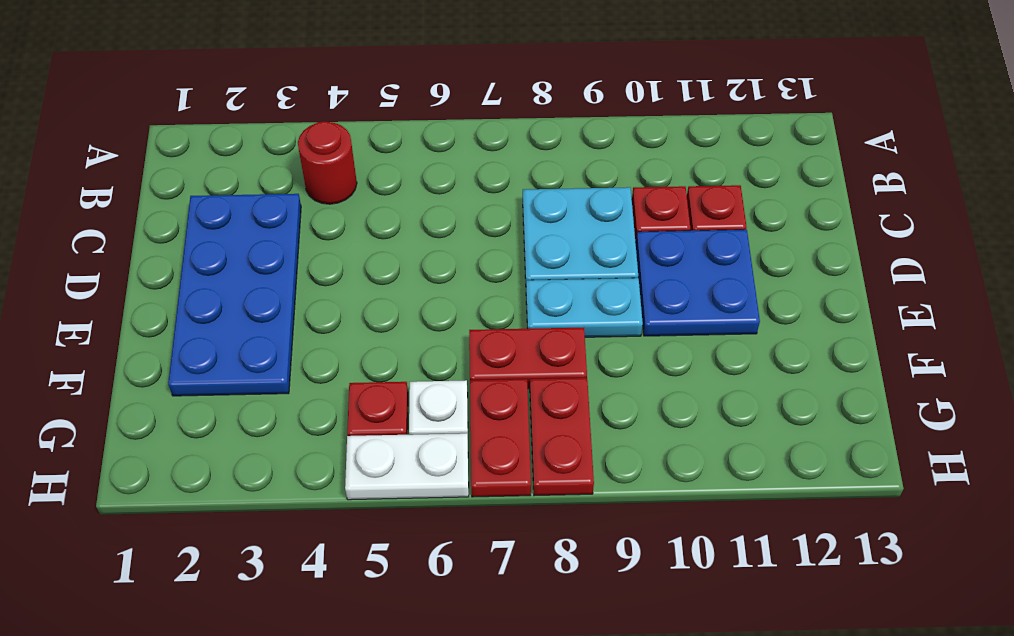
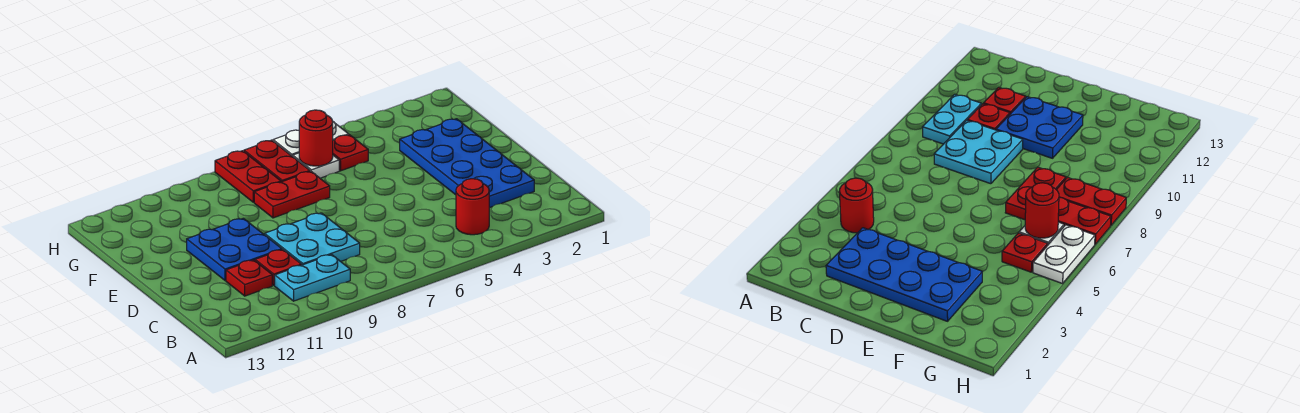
cyan 1x2 plate [526,278,643,337] -> cyan 1x2 plate moved to [275,255,350,301]
none -> red 1x1 round brick [299,110,333,166]

